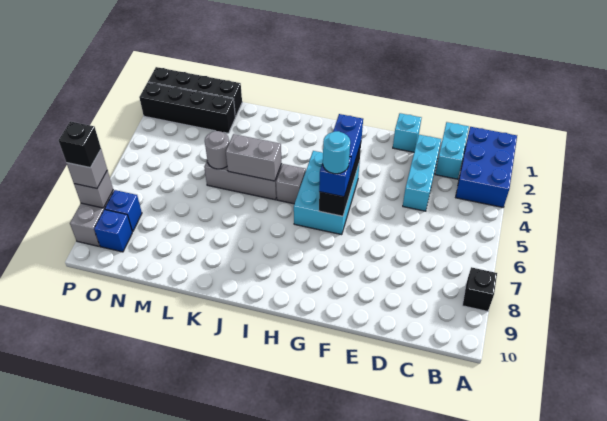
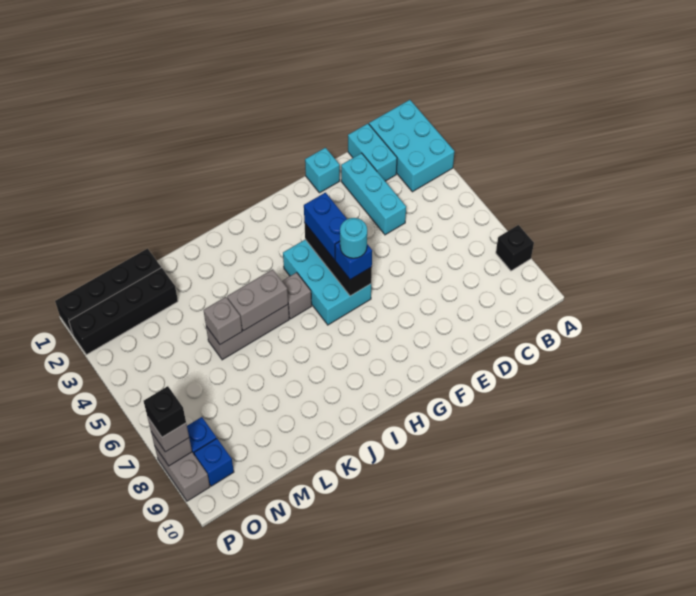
blue 2x3 brick [456,127,517,207] -> cyan 2x3 brick [369,100,455,192]
grey 1x1 round brick [205,131,229,169] -> grey 1x1 brick [204,297,242,344]

